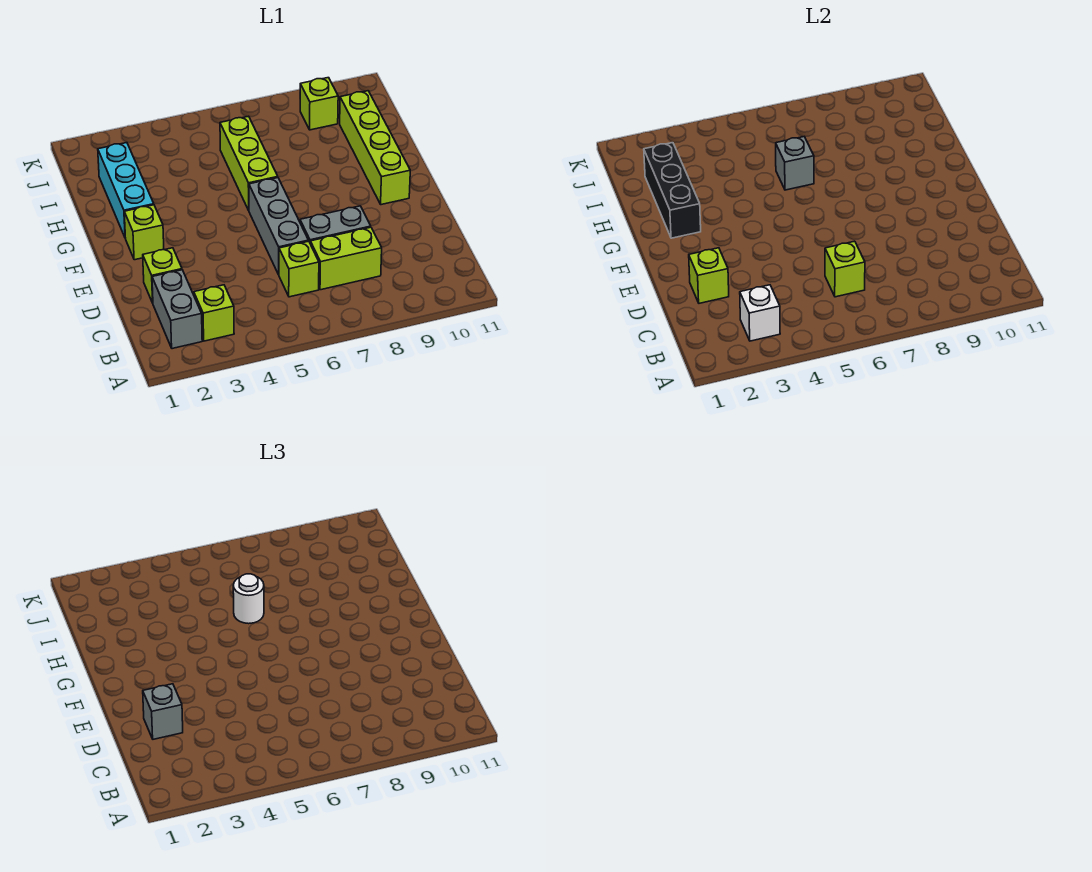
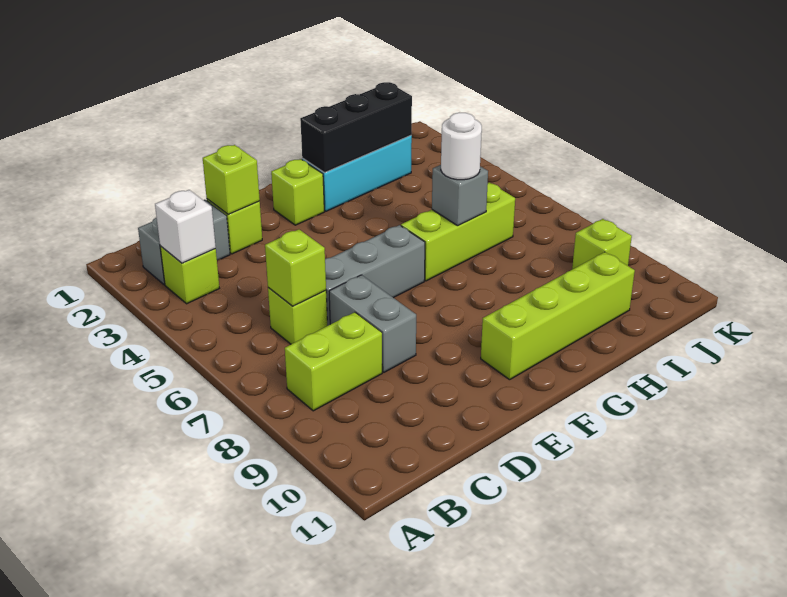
lime 1x2 brick [310,227,382,290] -> lime 1x2 brick turned to [285,312,382,411]
grey 1x1 brick [143,684,183,739] -> none

